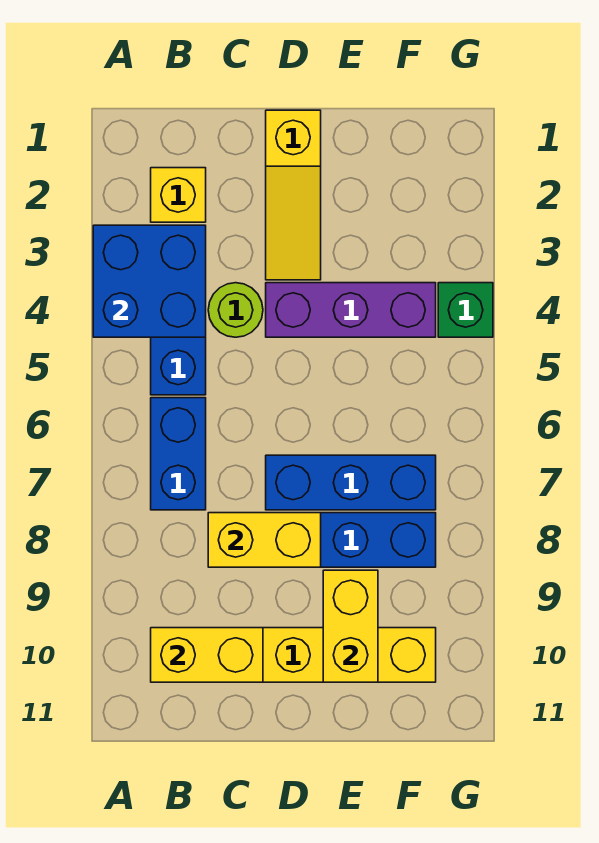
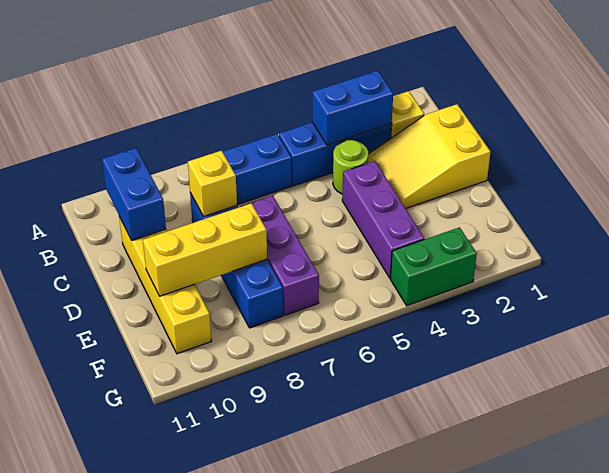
blue 2x2 brick [93,225,206,337] -> blue 1x2 brick [312,71,393,145]
yellow 1x2 brick [151,628,263,682] -> blue 1x2 brick [102,148,166,240]
yellow 1x2 brick [208,513,321,567] -> yellow 1x1 brick [188,151,237,216]
yellow 1x3 slope [266,110,321,280] -> yellow 2x3 slope [368,104,491,208]
blue 1x3 brick [266,455,436,510] -> purple 1x3 brick [240,195,319,315]
yellow 1x2 brick [323,570,378,682] -> yellow 1x3 brick [143,203,267,296]
green 1x1 brick [438,283,493,337] -> green 1x2 brick [390,227,477,306]

